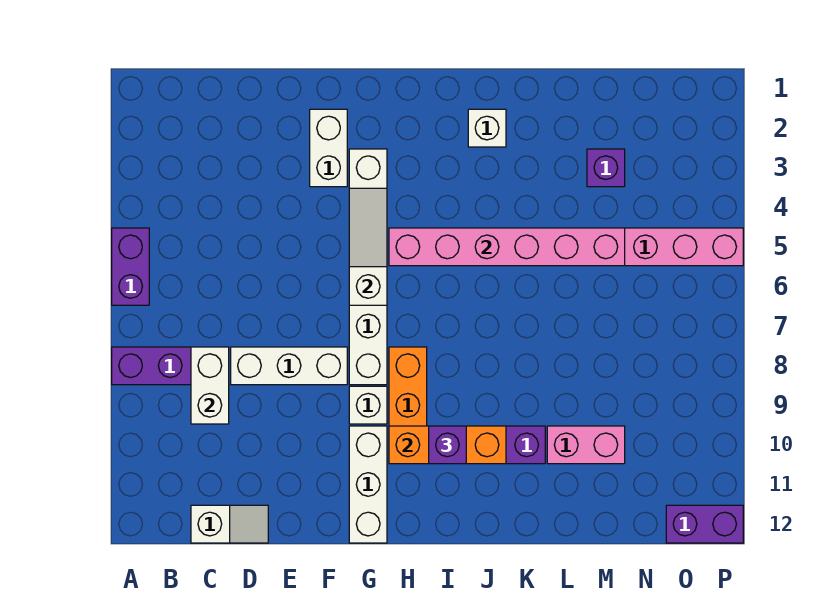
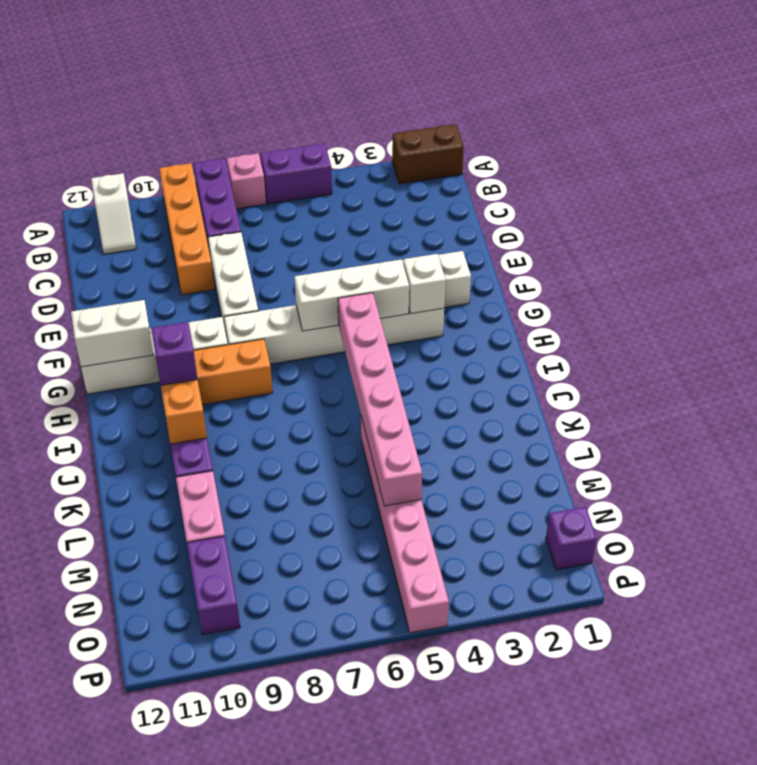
none -> brown 1x2 brick [392,124,464,184]
none -> pink 1x1 brick [227,154,266,209]
none -> orange 1x4 brick [159,163,214,295]
white 1x2 brick [191,347,229,424] -> white 1x2 brick moved to [71,300,154,367]
white 1x2 slope [191,505,268,543] -> white 1x2 slope moved to [91,173,136,254]
white 1x3 slope [349,188,387,305] -> white 1x3 brick [295,260,409,331]
white 1x1 brick [468,109,506,147] -> white 1x1 brick moved to [403,254,446,314]
purple 1x1 brick [587,149,625,187] -> purple 1x1 brick moved to [546,507,597,570]
purple 1x2 brick [666,505,743,543] -> purple 1x2 brick moved to [187,536,240,635]

